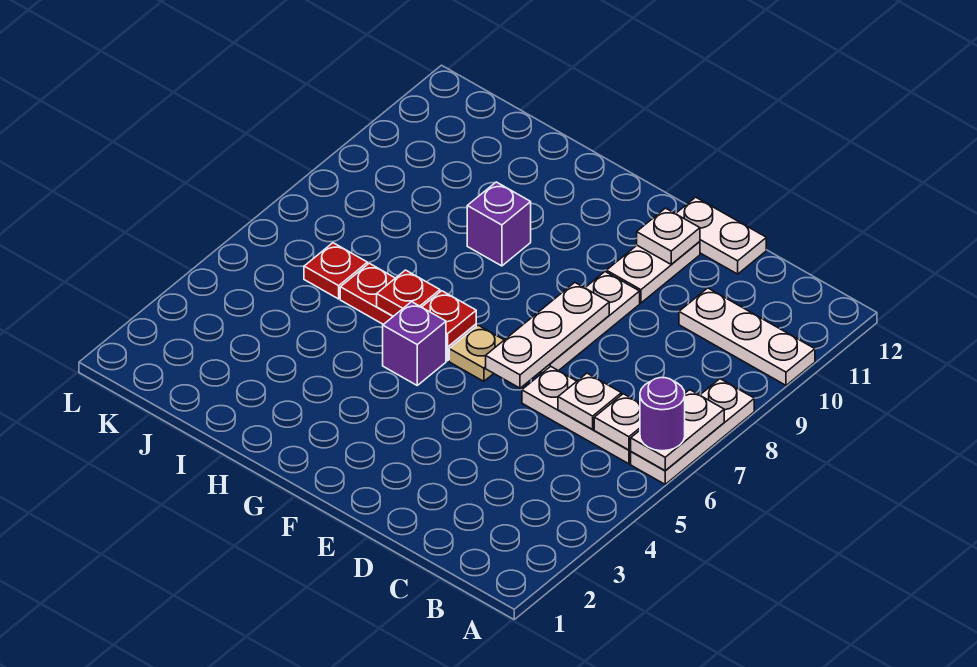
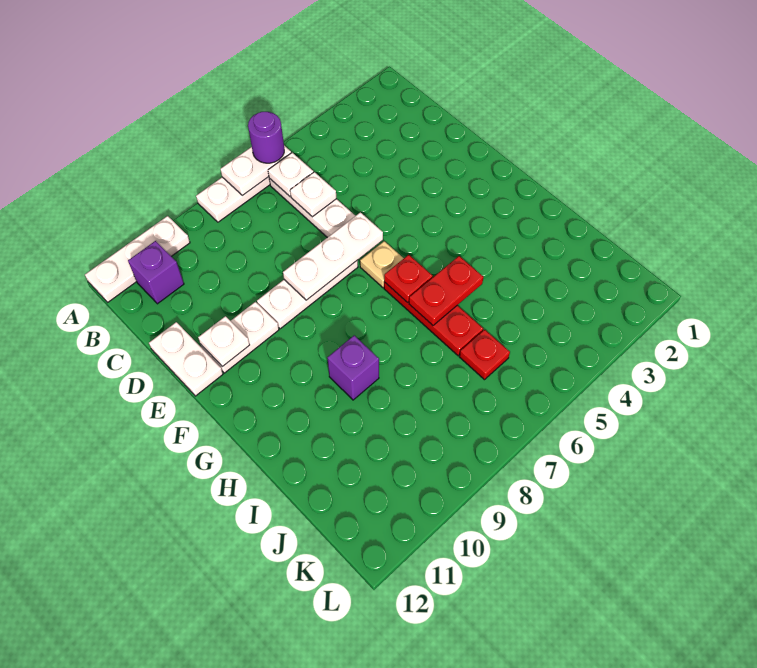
white 1x3 plate [679,288,815,385] -> white 1x3 plate turned to [85,216,190,302]
purple 1x1 brick [383,302,446,385] -> purple 1x1 brick moved to [128,241,184,304]
red 1x1 plate [377,270,440,316] -> red 1x2 plate [409,256,483,325]

